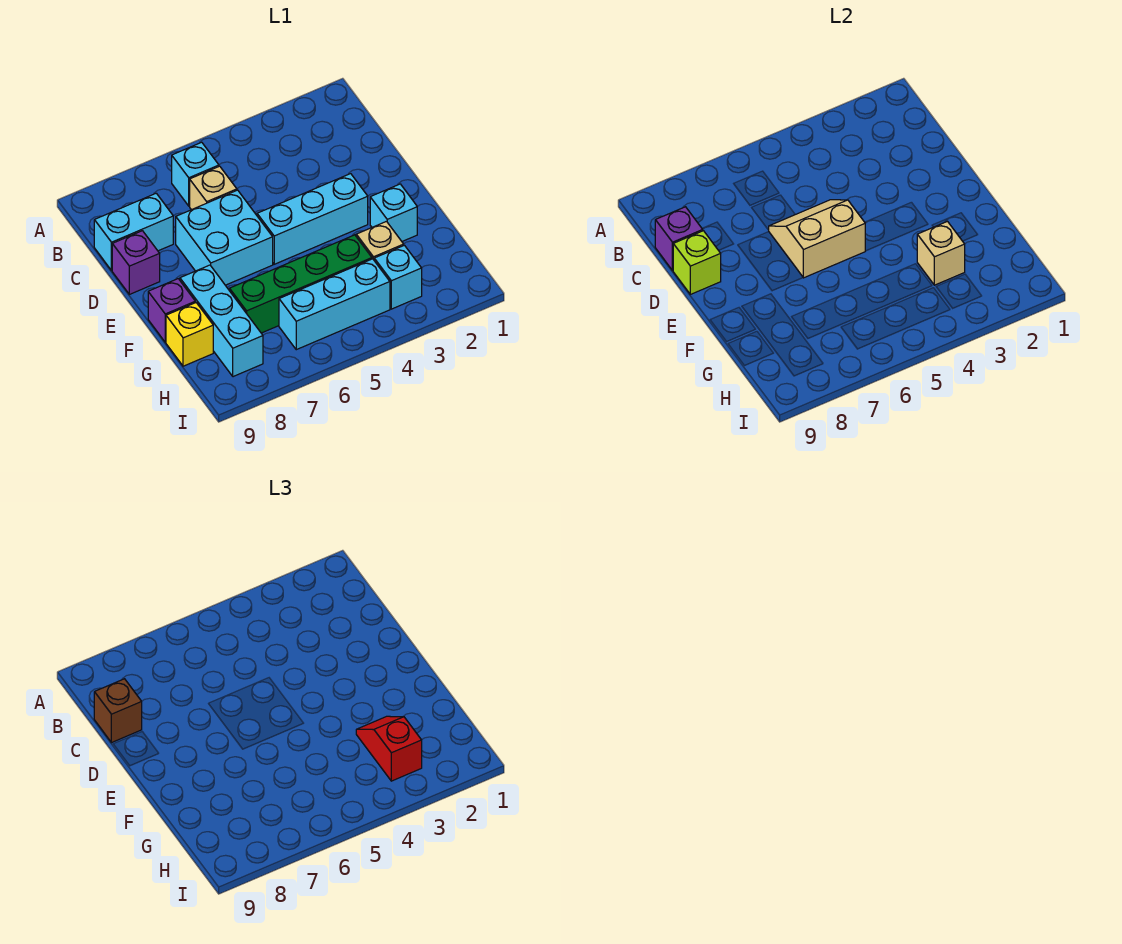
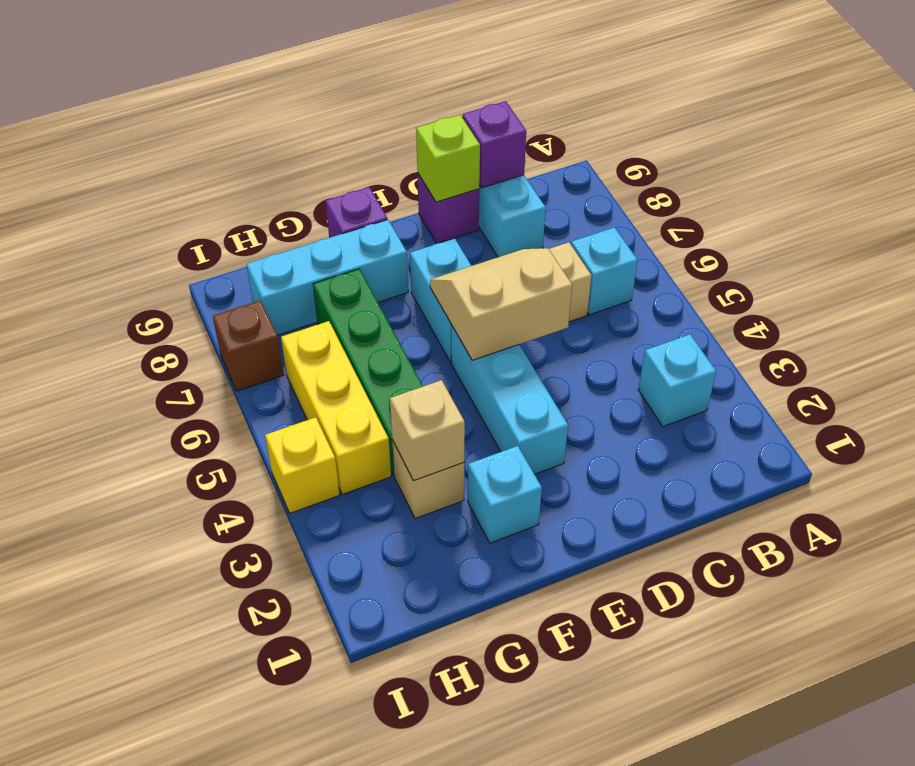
brown 1x1 brick [94,679,142,743] -> brown 1x1 brick moved to [213,300,284,391]
tan 2x2 slope [769,200,865,278] -> tan 2x2 slope turned to [430,248,572,360]
cyan 2x2 brick [176,190,273,285] -> cyan 1x2 brick [410,238,471,362]
red 1x2 slope [356,716,422,781] -> none
yellow 1x1 brick [166,303,213,366] -> yellow 1x1 brick moved to [265,417,340,513]
cyan 1x1 brick [374,245,422,309] -> cyan 1x1 brick moved to [638,334,716,427]
cyan 1x3 brick [279,259,390,350] -> yellow 1x3 brick [281,321,391,494]

